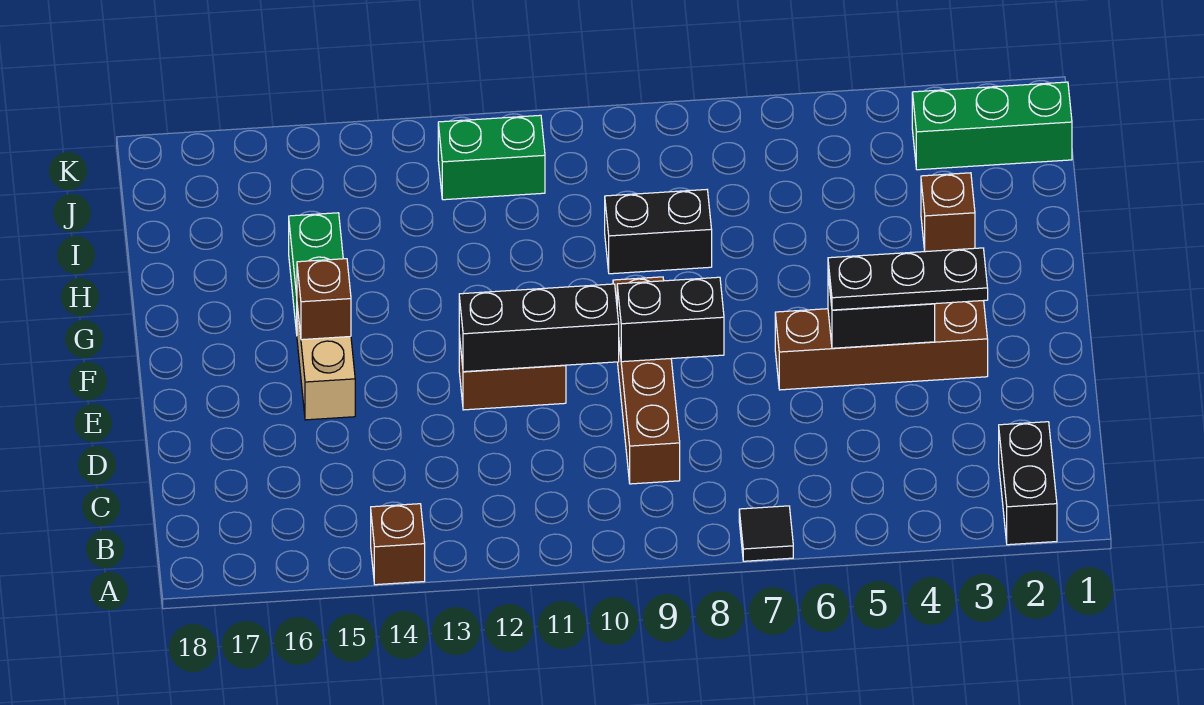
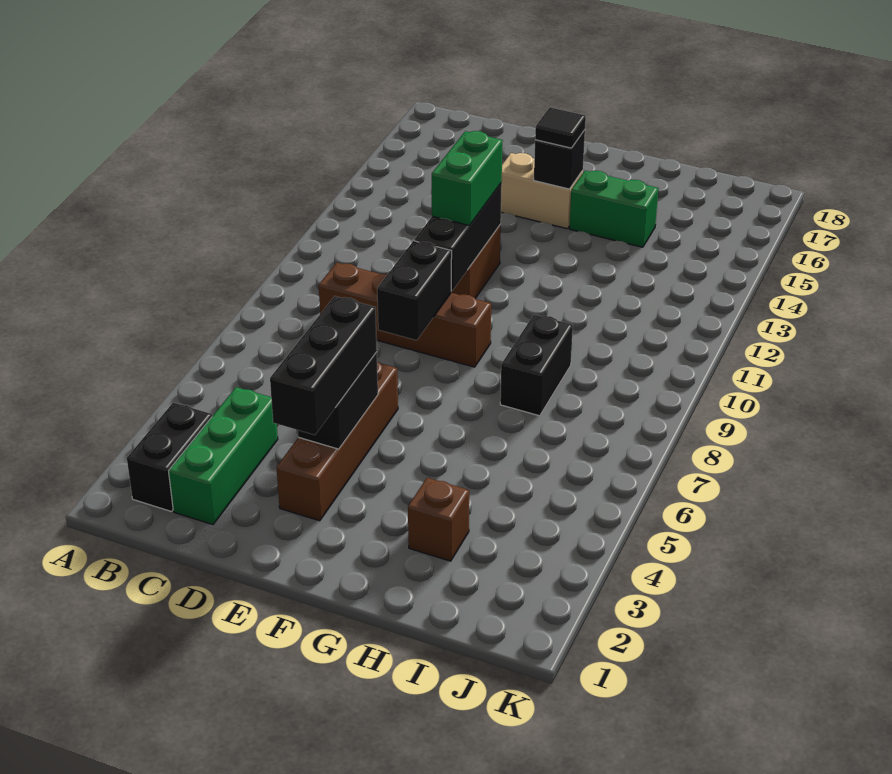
black 1x2 brick [999,422,1057,545] -> black 1x2 brick turned to [127,403,212,511]
black 1x1 tile [739,506,793,561] -> black 1x1 tile moved to [535,107,586,148]
brown 1x1 brick [371,504,425,585] -> none
black 1x3 plate [828,248,988,310] -> black 1x3 brick [270,296,377,435]
brown 1x1 brick [297,259,351,340] -> black 1x1 brick [534,130,585,189]
green 1x3 brick [912,82,1072,170] -> green 1x3 brick moved to [169,387,278,525]
green 1x2 brick [438,115,545,200] -> green 1x2 brick moved to [432,131,503,226]

